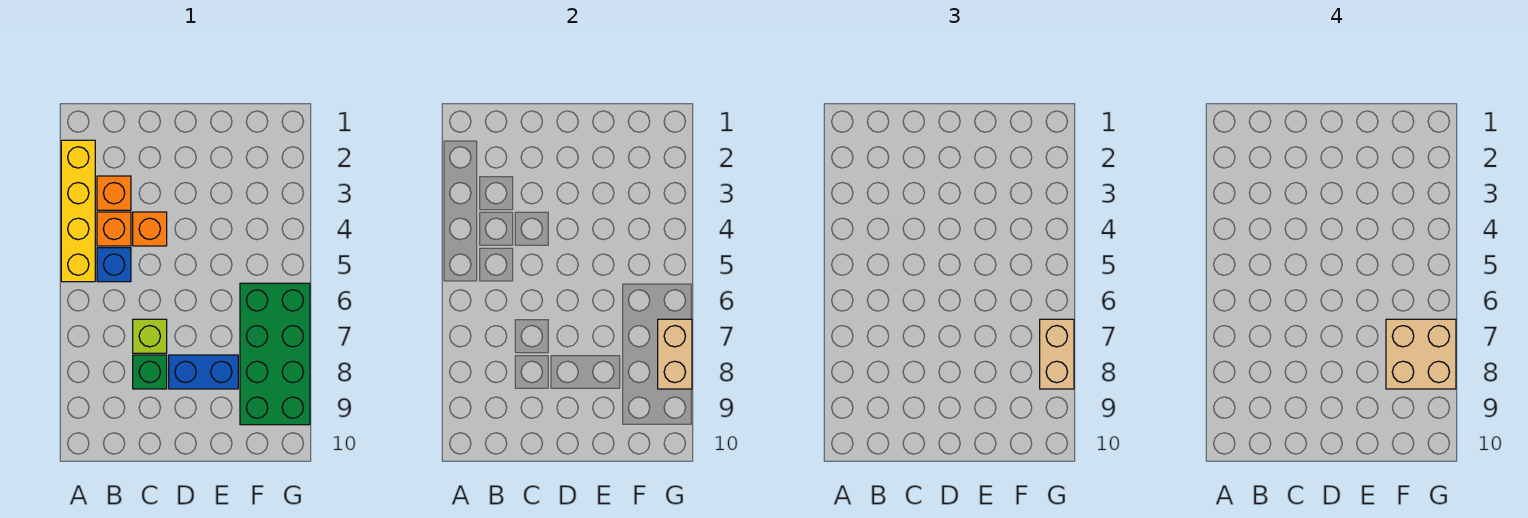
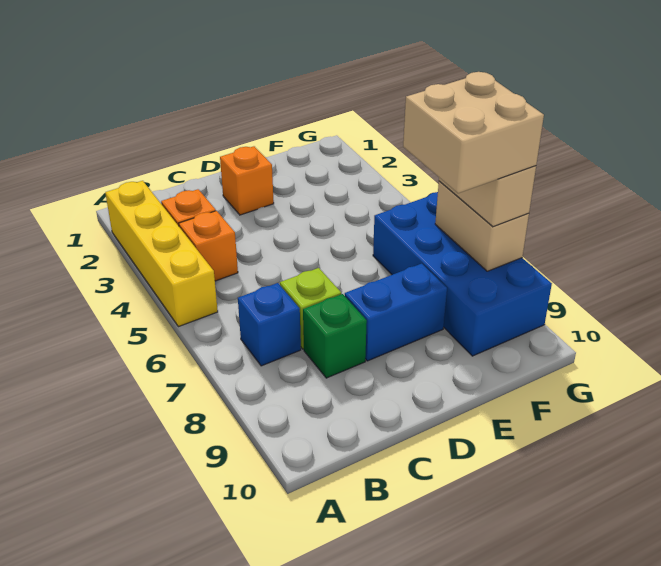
blue 1x1 brick [97,248,131,282] -> blue 1x1 brick moved to [238,283,301,366]
orange 1x1 brick [133,212,167,246] -> orange 1x1 brick moved to [220,146,274,215]
green 2x4 brick [240,283,310,425] -> blue 2x4 brick [373,192,552,356]

